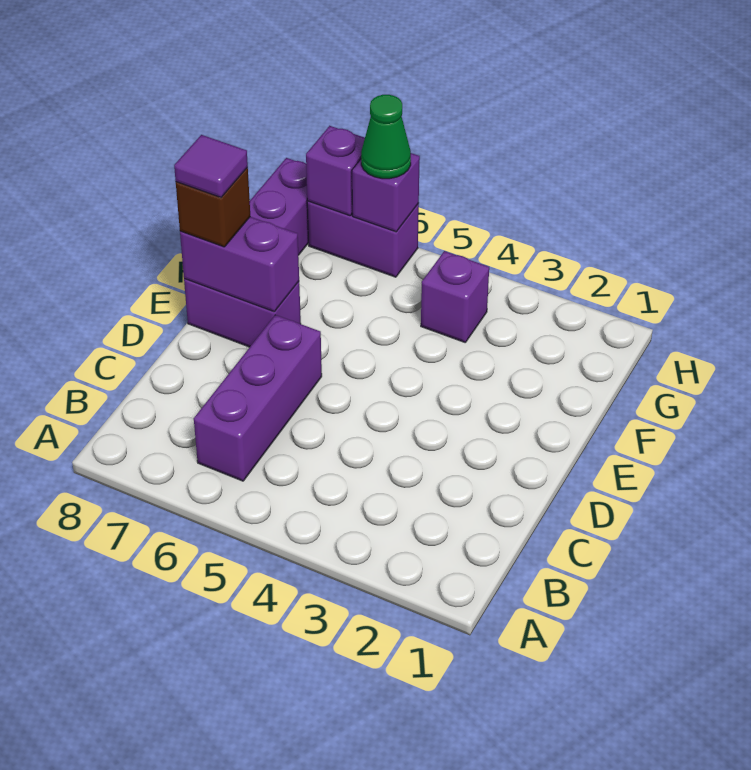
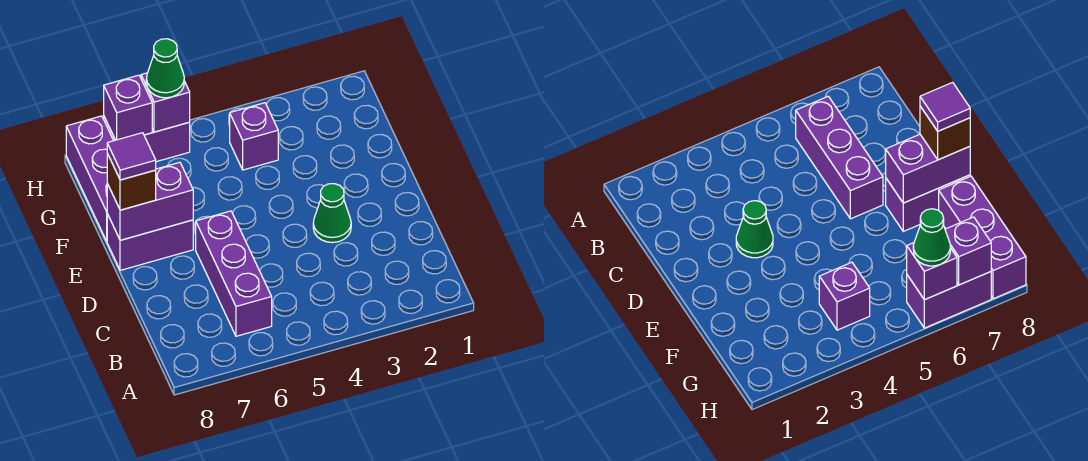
none -> green 1x1 cone [313,184,351,243]

